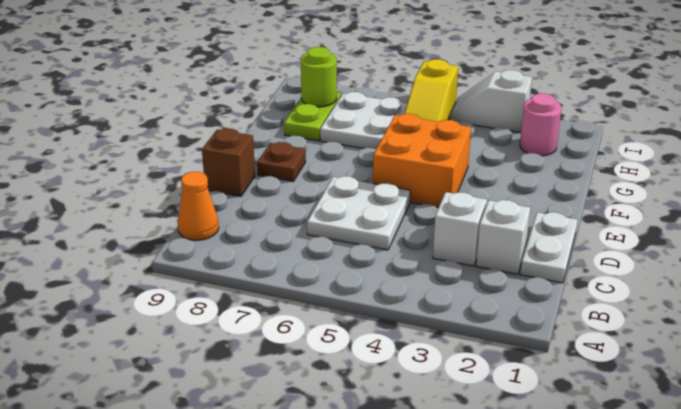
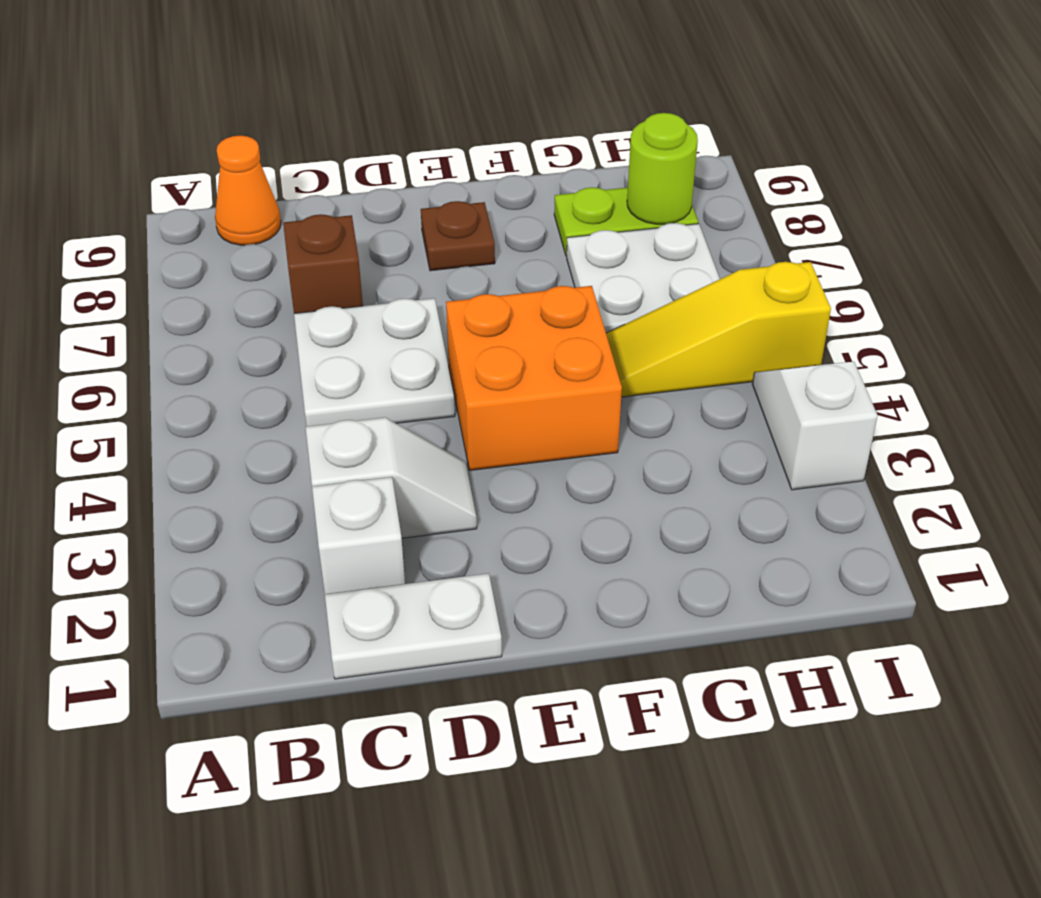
brown 1x1 brick [202,128,255,196] -> brown 1x1 brick moved to [283,214,363,313]
pink 1x1 round brick [520,93,561,156] -> none

